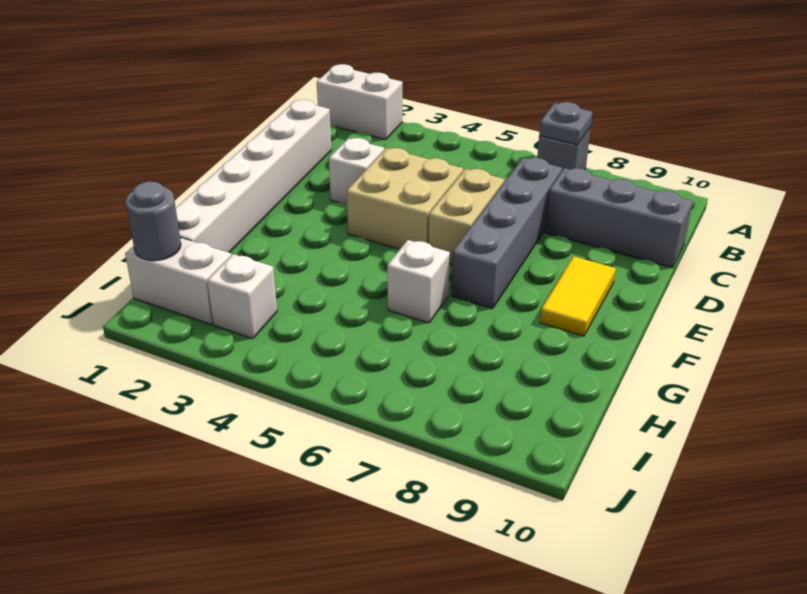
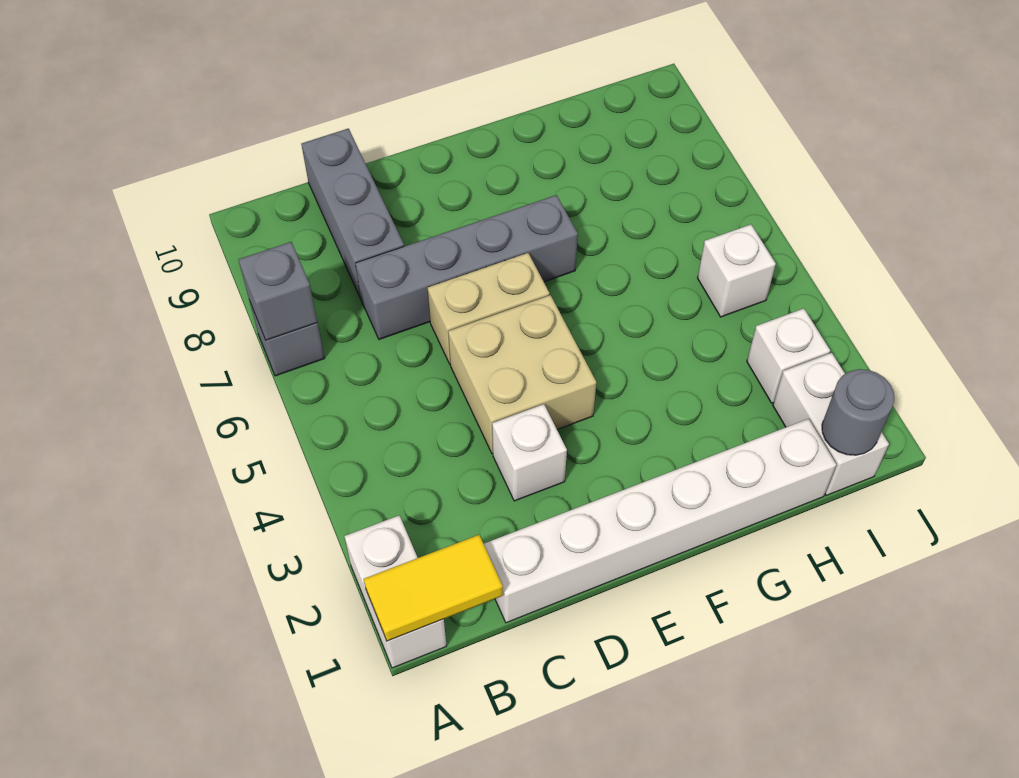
grey 1x1 plate [539,102,593,145] -> grey 1x1 brick [238,242,317,340]
yellow 1x2 tile [540,256,616,336] -> yellow 1x2 tile moved to [364,535,503,641]
white 1x1 brick [387,240,450,323] -> white 1x1 brick moved to [698,224,776,317]

